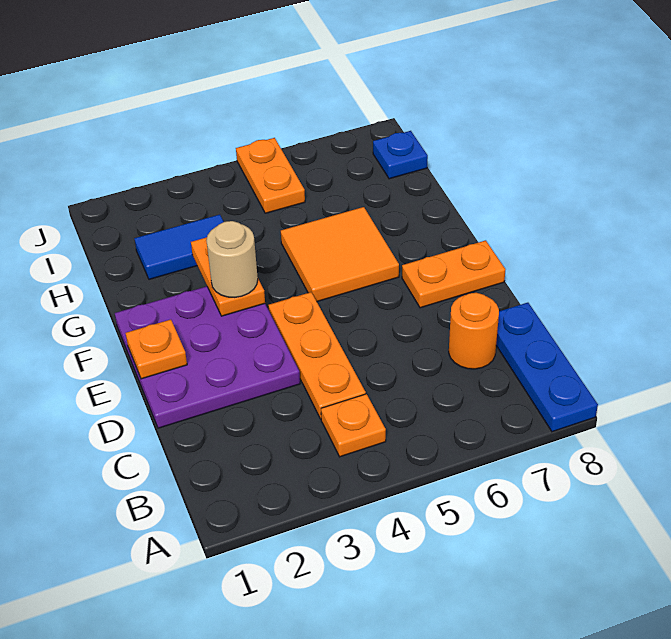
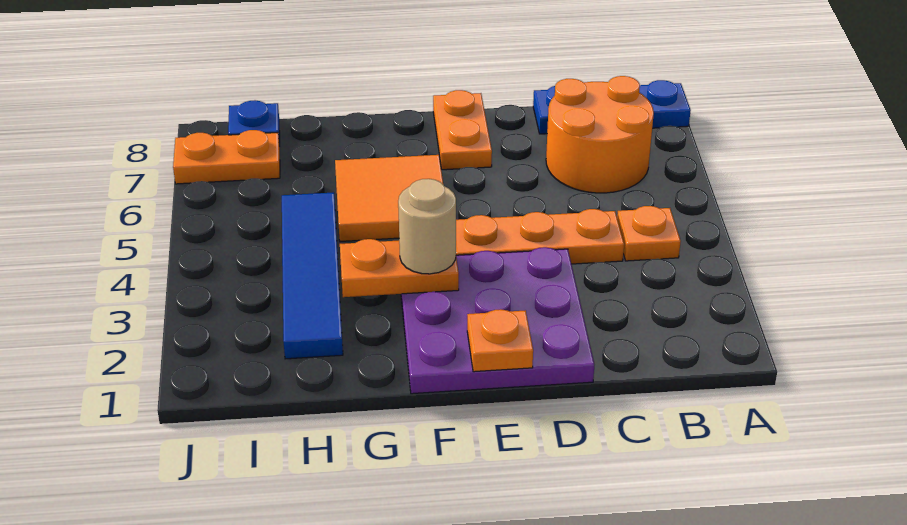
orange 1x1 round brick [449,293,499,369] -> orange 2x2 round brick [546,76,654,193]
blue 1x2 tile [134,215,224,279] -> blue 1x4 tile [282,192,343,359]
orange 1x2 plate [236,138,305,213] -> orange 1x2 plate moved to [173,130,280,184]

